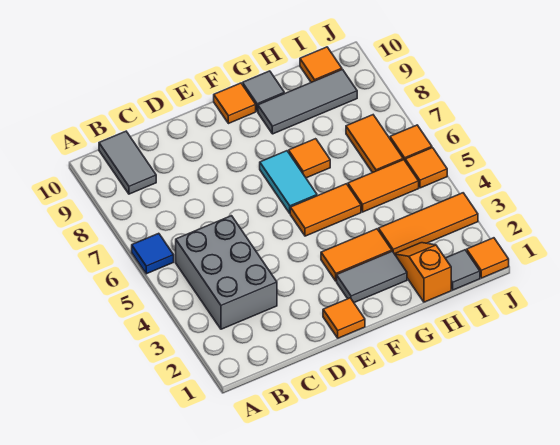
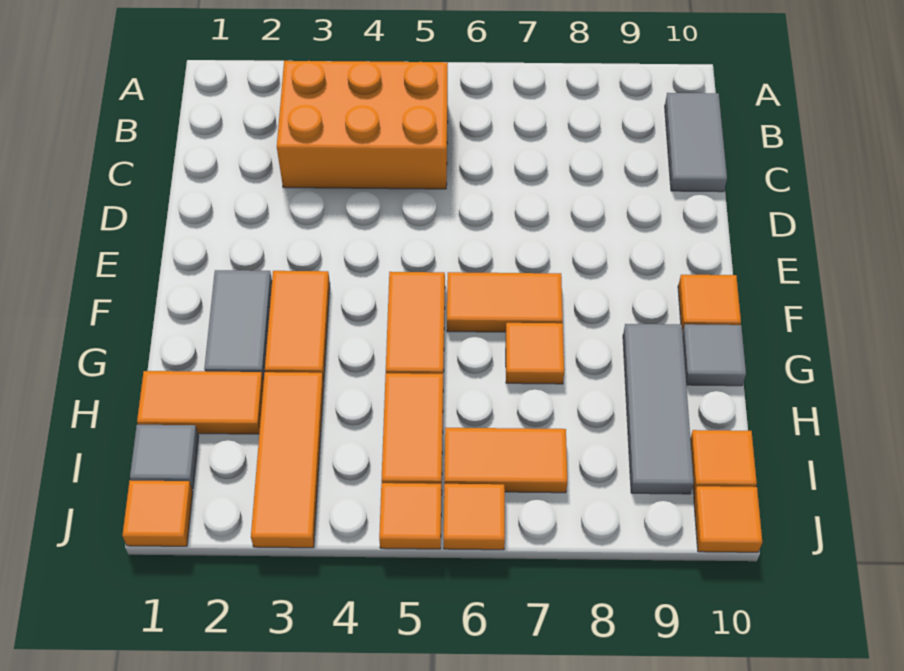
blue 1x1 tile [132,233,174,274] -> none
grey 2x3 brick [176,216,277,329] -> orange 2x3 brick [277,61,448,189]
grey 1x2 tile [99,131,156,194] -> grey 1x2 tile turned to [665,93,727,192]
orange 1x1 tile [323,298,365,338] -> orange 1x1 tile moved to [694,486,762,552]
cyan 1x2 tile [260,151,317,213] -> orange 1x2 tile [447,272,563,332]
orange 1x2 slope [395,243,451,302] -> orange 1x2 tile [137,371,264,434]

